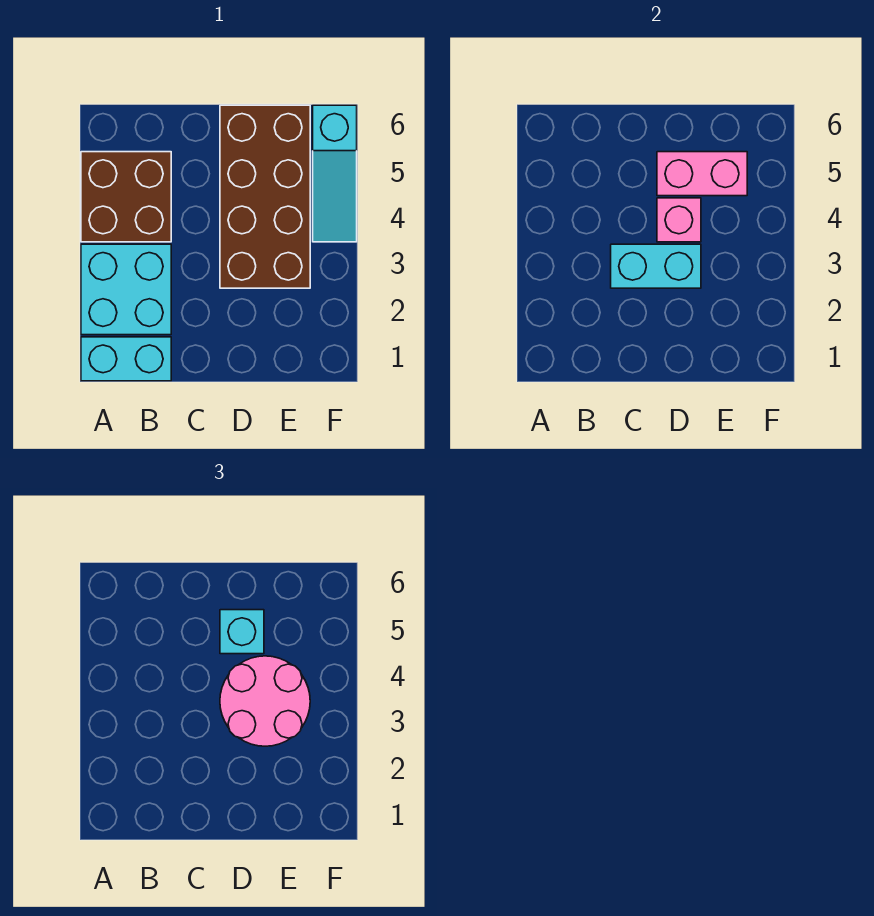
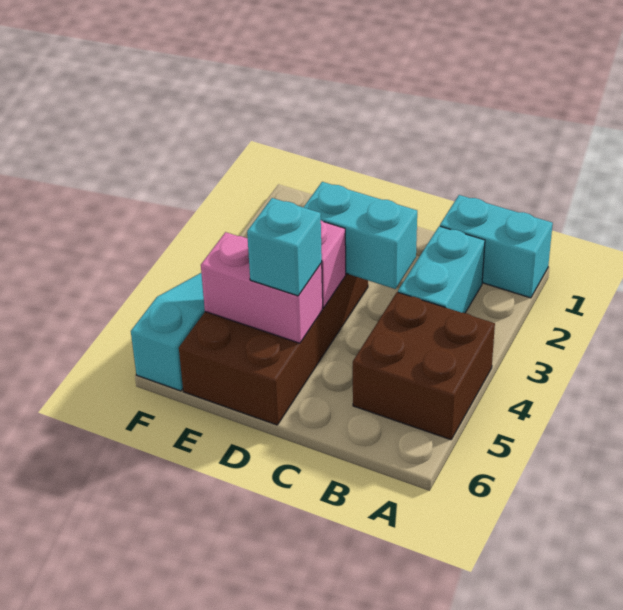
cyan 2x2 brick [81,244,171,335] -> cyan 1x2 brick [398,226,485,313]
pink 2x2 round brick [220,656,310,746] -> none

